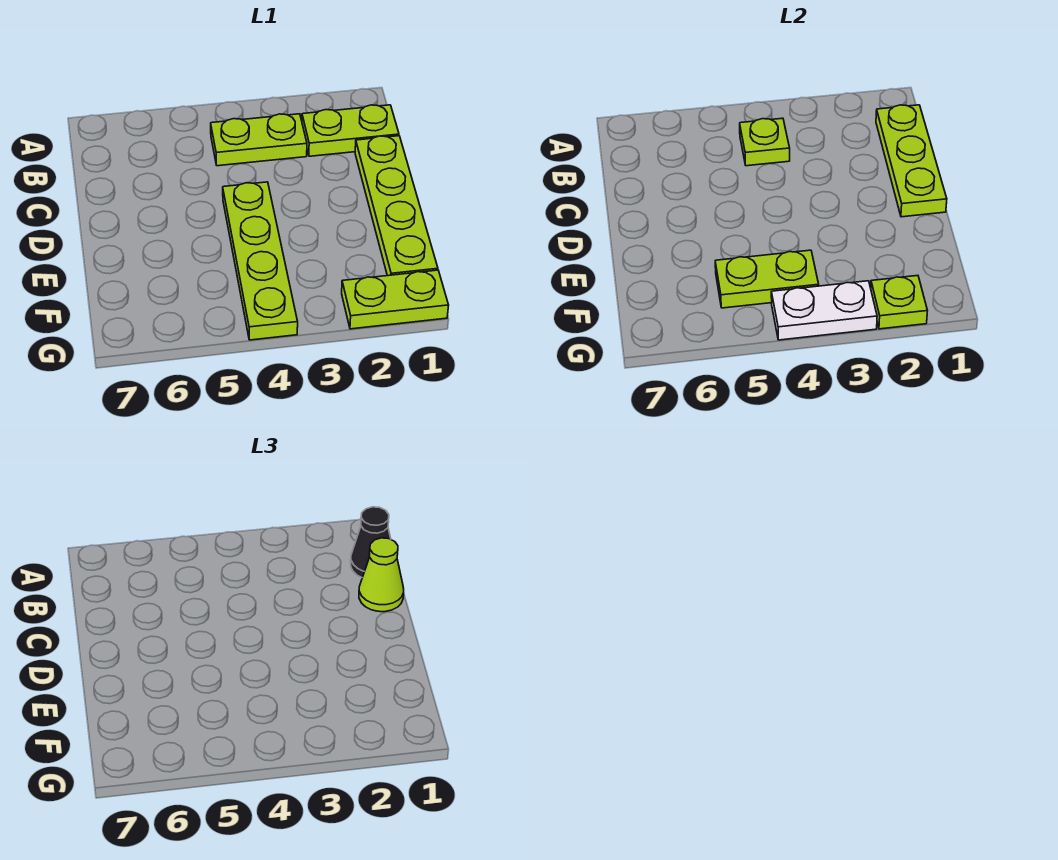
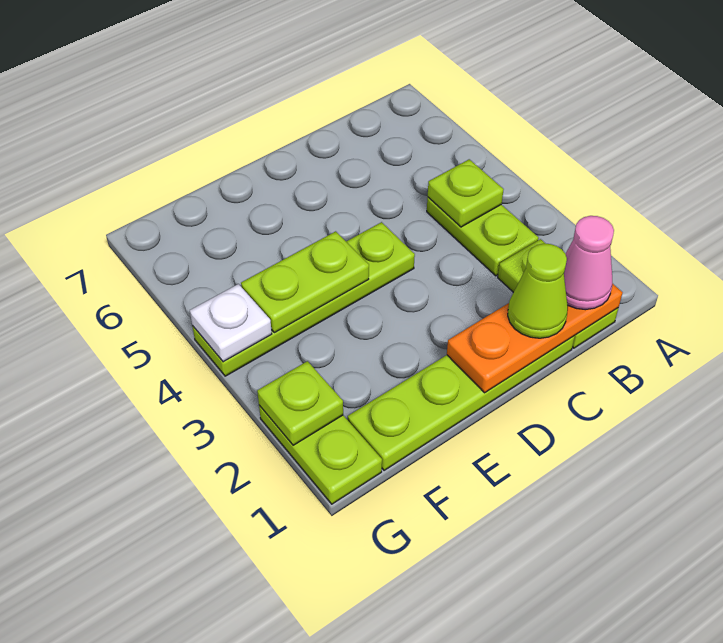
lime 1x3 plate [876,105,947,217] -> orange 1x3 plate [447,283,622,393]
black 1x1 cone [351,507,391,578] -> pink 1x1 cone [564,216,614,310]
lime 1x2 plate [715,250,819,308] -> lime 1x2 plate turned to [241,231,369,333]
white 1x2 plate [771,281,877,340] -> white 1x1 plate [190,284,272,362]

